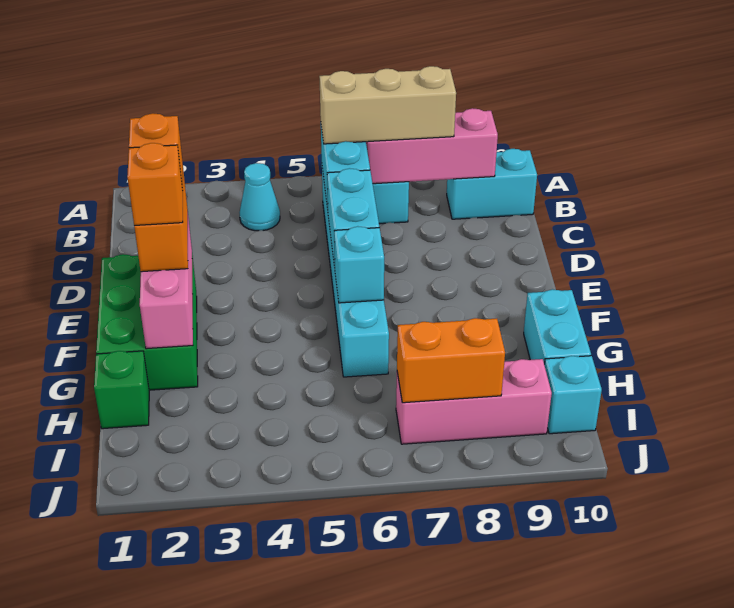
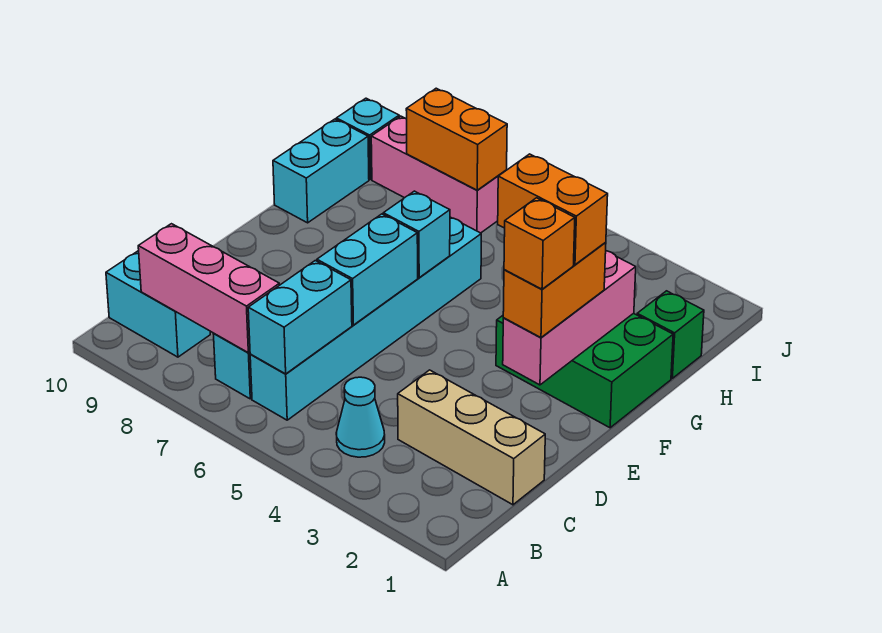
tan 1x3 brick [319,66,456,144] -> tan 1x3 brick moved to [398,370,545,505]
green 2x3 brick [96,254,198,390] -> green 2x3 brick turned to [496,313,673,428]
orange 1x1 brick [127,143,183,226] -> orange 1x2 brick [498,154,608,265]

